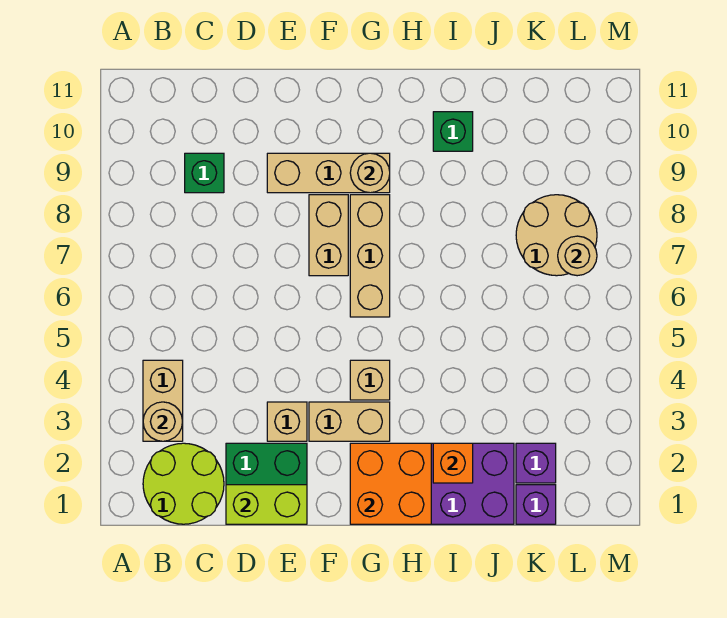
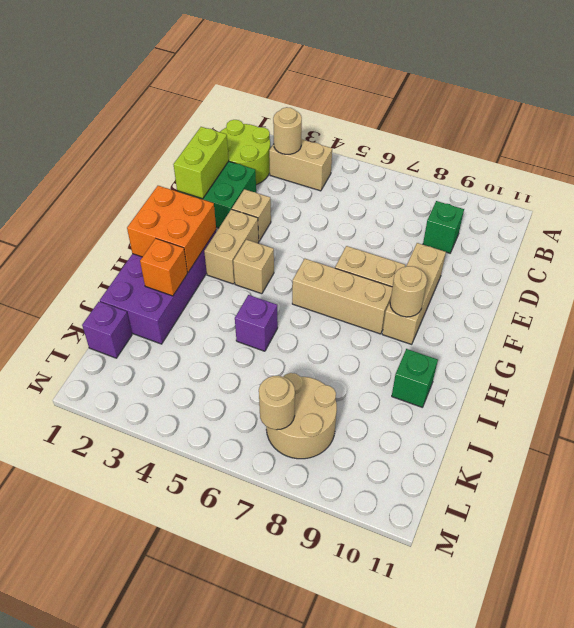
purple 1x1 brick [516,443,556,483] -> purple 1x1 brick moved to [235,295,278,351]

